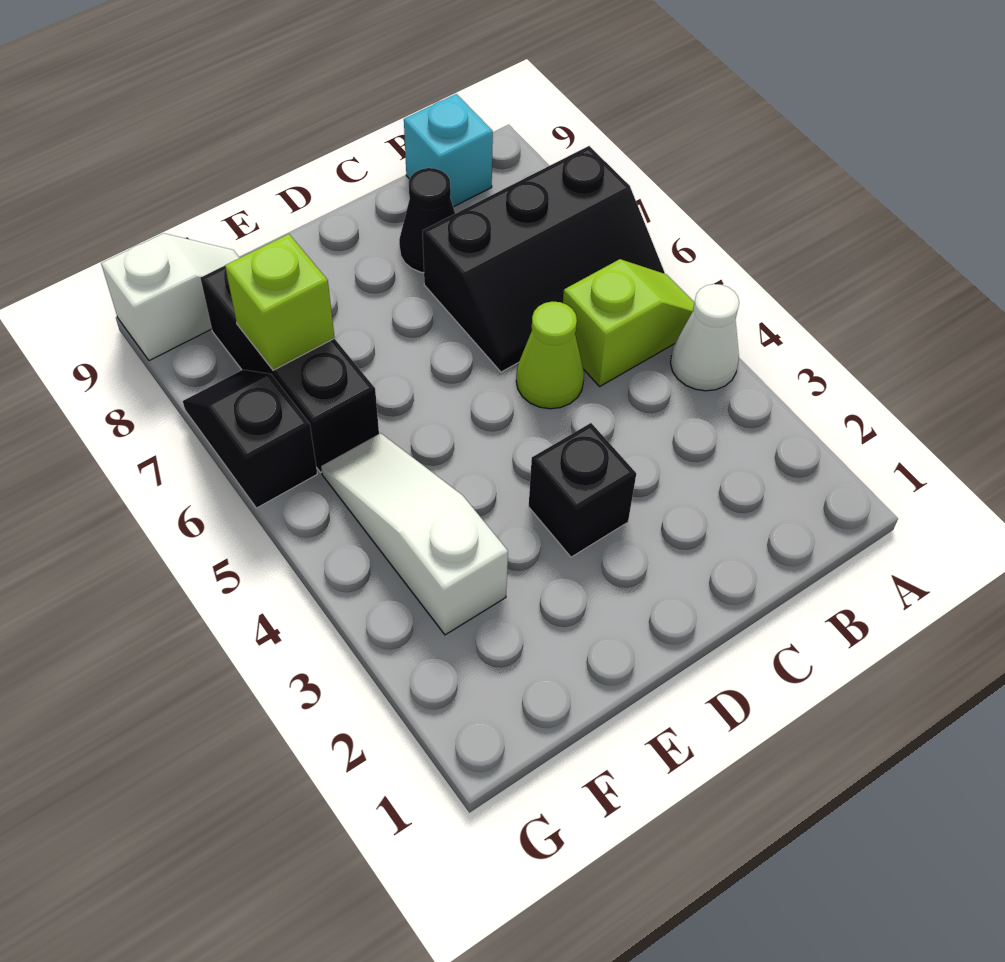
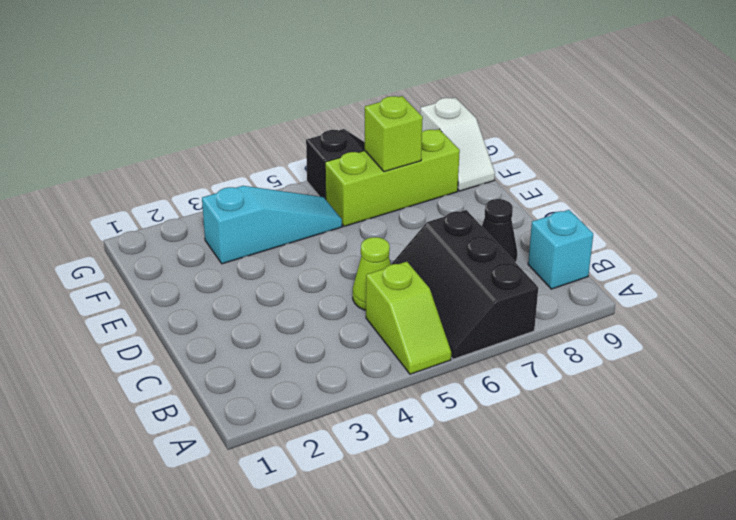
white 1x1 cone [671,284,739,391] -> none
black 1x1 brick [529,423,636,557] -> none
white 1x3 slope [321,433,508,635] -> cyan 1x3 slope [202,186,342,264]
black 1x3 brick [201,266,379,472] -> lime 1x3 brick [325,129,460,226]

